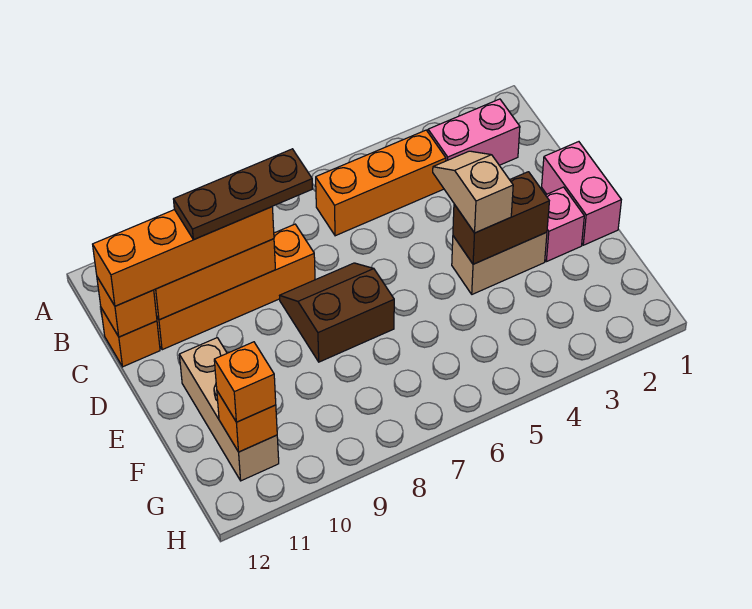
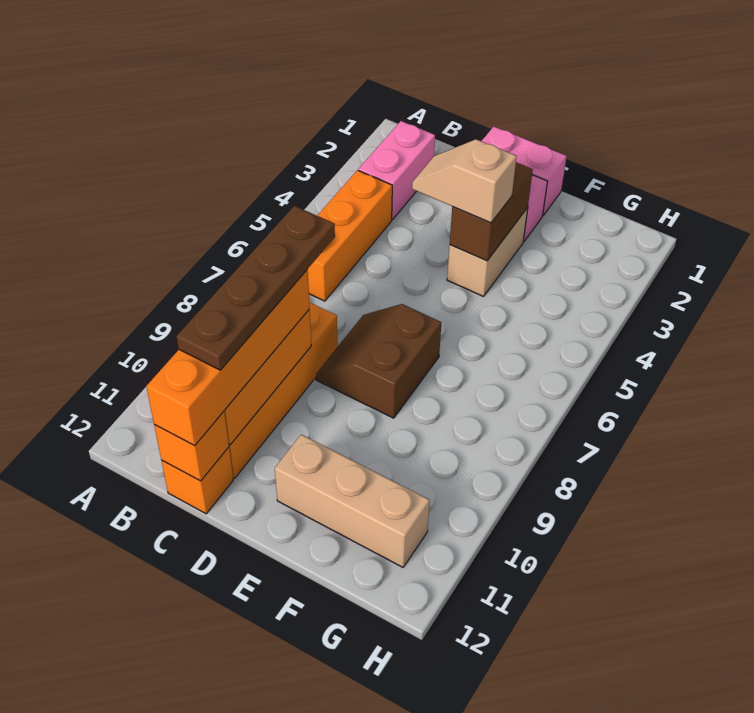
brown 1x3 plate [173,149,313,240] -> brown 1x4 plate [177,206,335,370]
orange 1x1 brick [217,391,277,452] -> none
orange 1x1 brick [214,342,276,422] -> none

